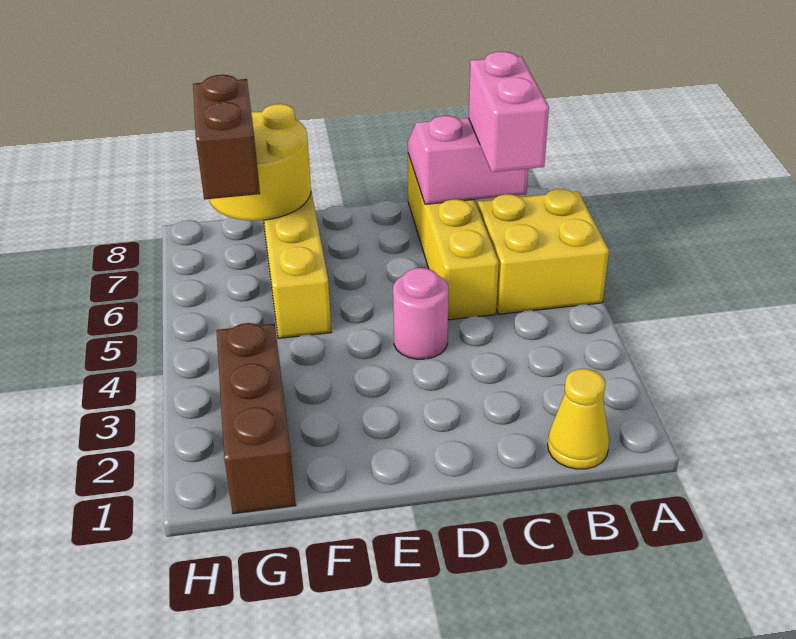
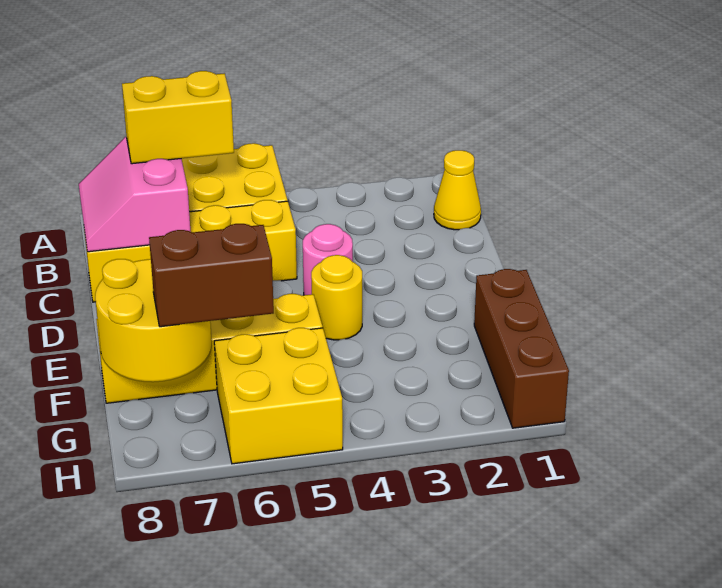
pink 1x2 brick [469,51,549,172] -> yellow 1x2 brick [122,71,234,164]
none -> yellow 1x1 round brick [311,255,362,340]
brown 1x3 brick [217,323,296,514] -> brown 1x3 brick turned to [474,269,569,428]
none -> yellow 2x2 brick [214,328,343,464]

